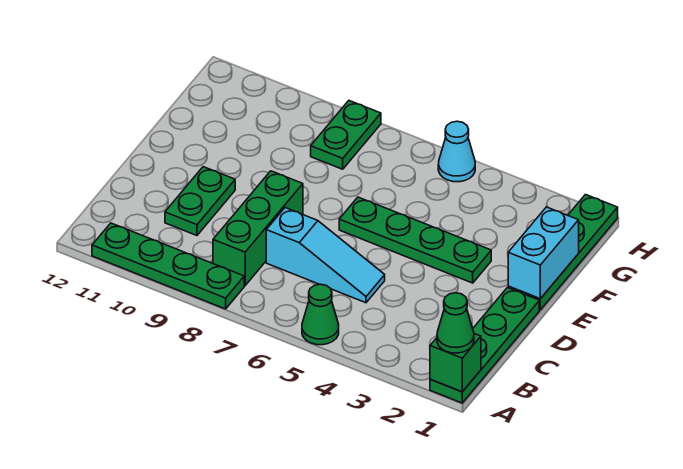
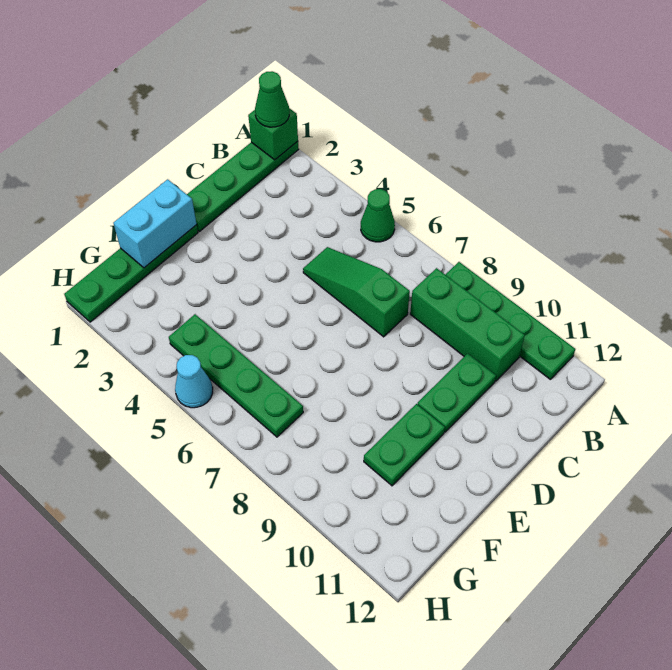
green 1x3 brick [213,171,303,286] -> green 1x3 brick turned to [410,268,525,381]
cyan 1x3 slope [266,208,385,303] -> green 1x3 slope [303,247,410,337]
green 1x4 plate [339,197,491,283] -> green 1x4 plate moved to [169,314,303,437]
green 1x2 plate [311,101,381,169] -> green 1x2 plate moved to [364,404,445,486]

